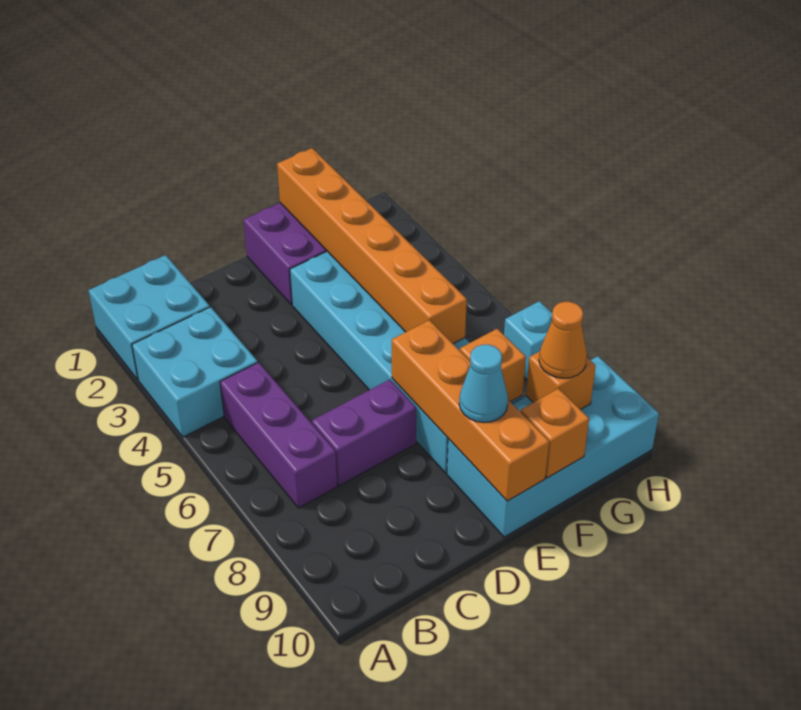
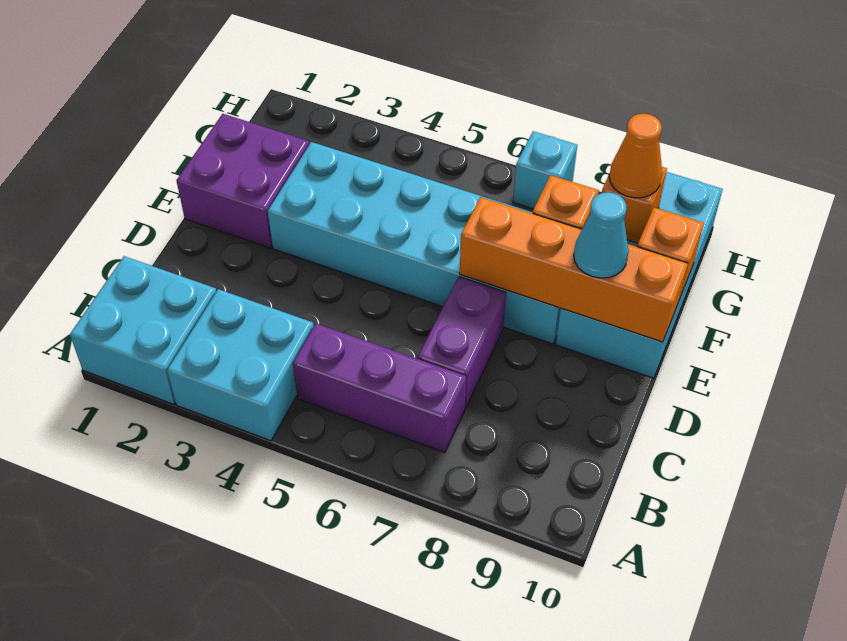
orange 1x6 brick [277,148,467,344] -> none

